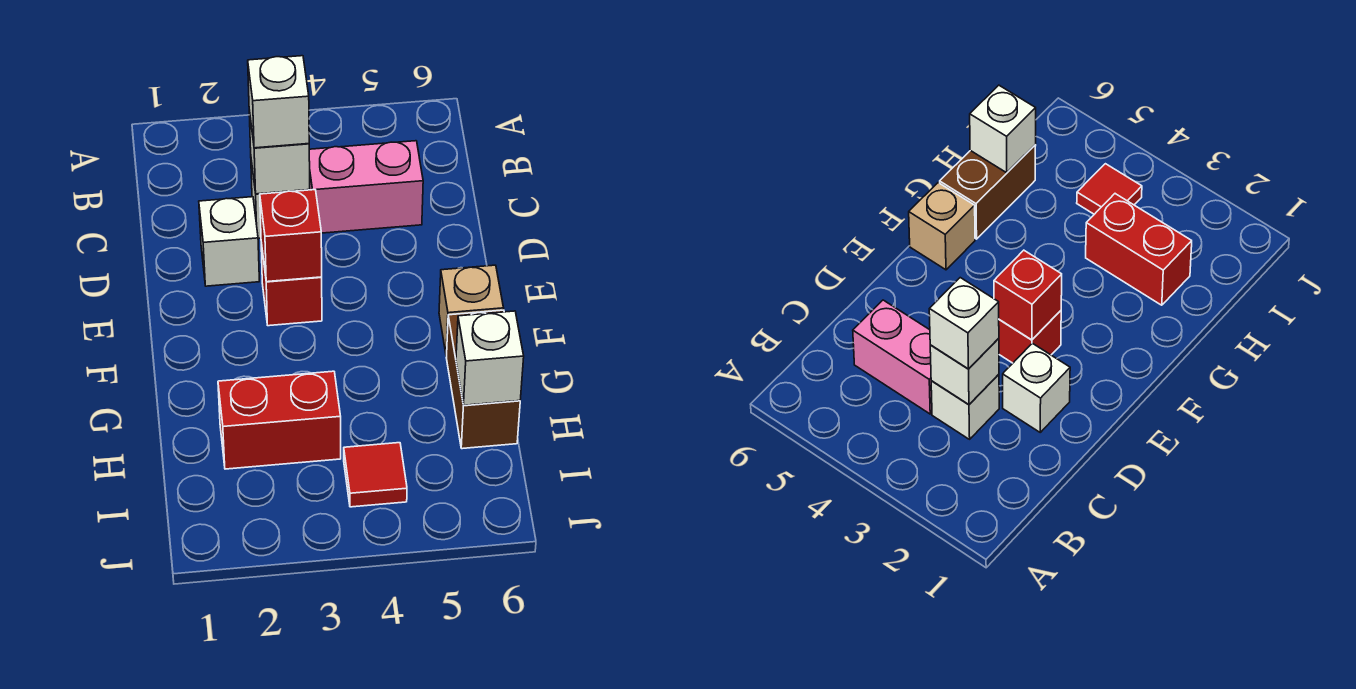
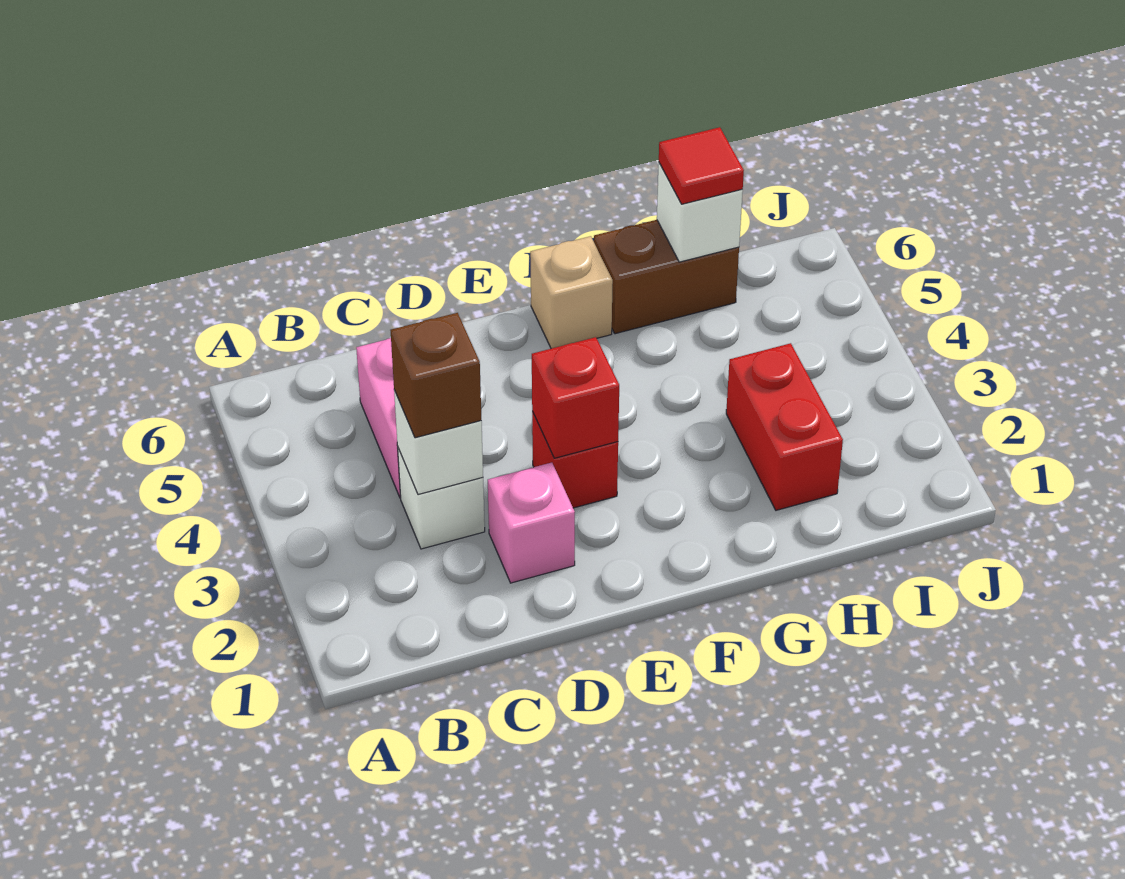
white 1x1 brick [248,56,309,148] -> brown 1x1 brick [391,313,481,438]
white 1x1 brick [199,197,259,286] -> pink 1x1 brick [488,463,575,583]
red 1x1 tile [344,443,407,507] -> red 1x1 tile moved to [659,127,744,204]

